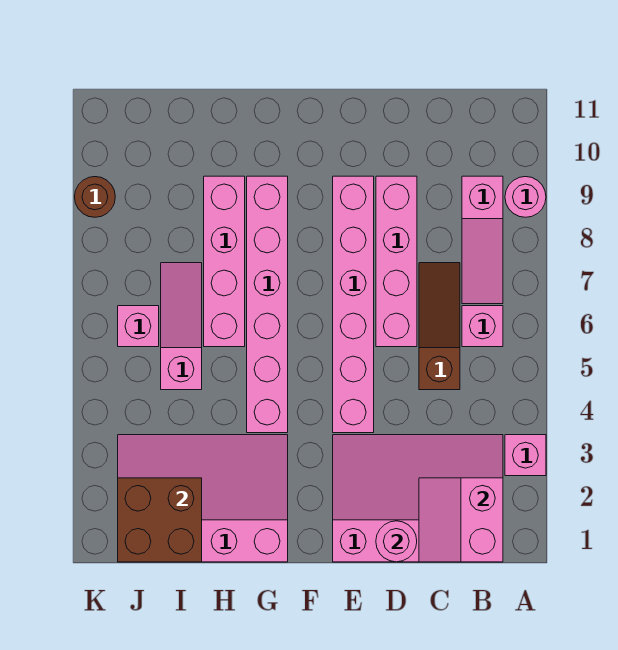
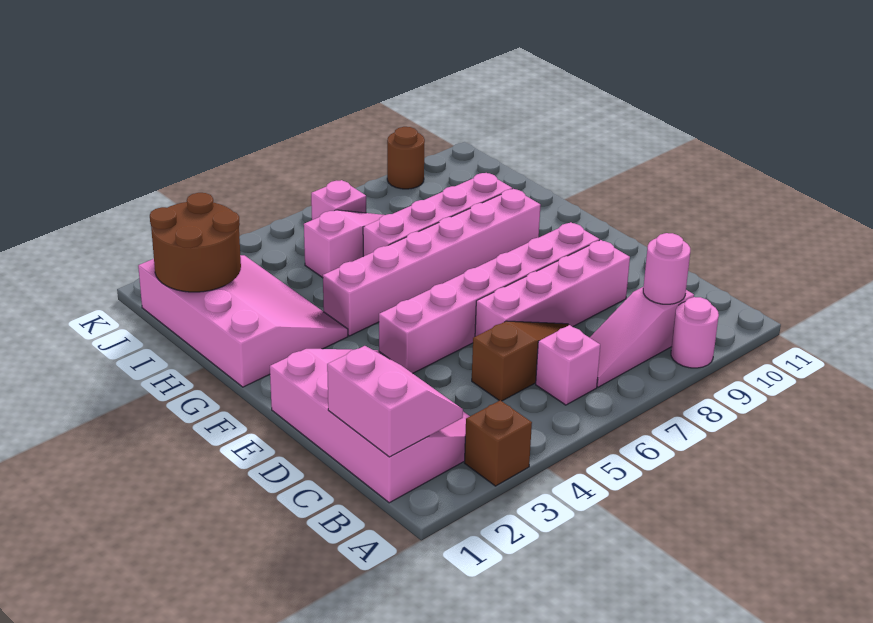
pink 1x1 brick [505,435,546,476] -> brown 1x1 brick [465,400,532,486]
pink 2x2 slope [419,478,503,562] -> pink 2x2 slope turned to [327,346,463,457]
pink 1x1 round brick [376,521,417,562] -> pink 1x1 round brick moved to [643,233,690,304]
brown 2x2 brick [118,478,202,562] -> brown 2x2 round brick [150,193,241,292]

